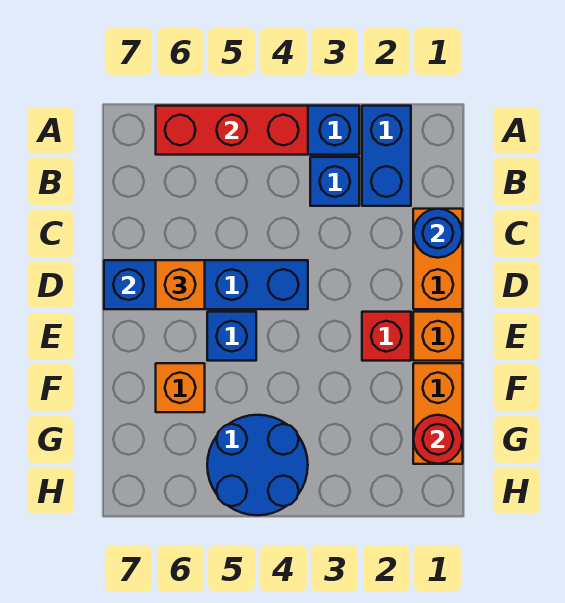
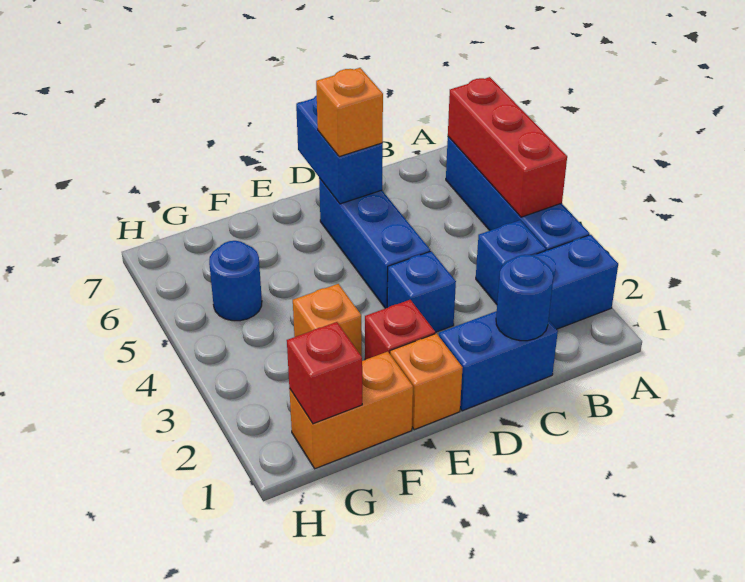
orange 1x2 brick [413,209,463,309] -> blue 1x2 brick [439,311,558,411]
blue 1x1 brick [207,312,256,361] -> blue 1x1 brick moved to [387,251,456,332]
orange 1x1 brick [156,363,205,412] -> orange 1x1 brick moved to [293,284,362,356]
red 1x1 round brick [413,415,462,464] -> red 1x1 brick [287,322,362,424]
blue 2x2 round brick [207,415,308,515] -> blue 1x1 round brick [209,241,262,321]

